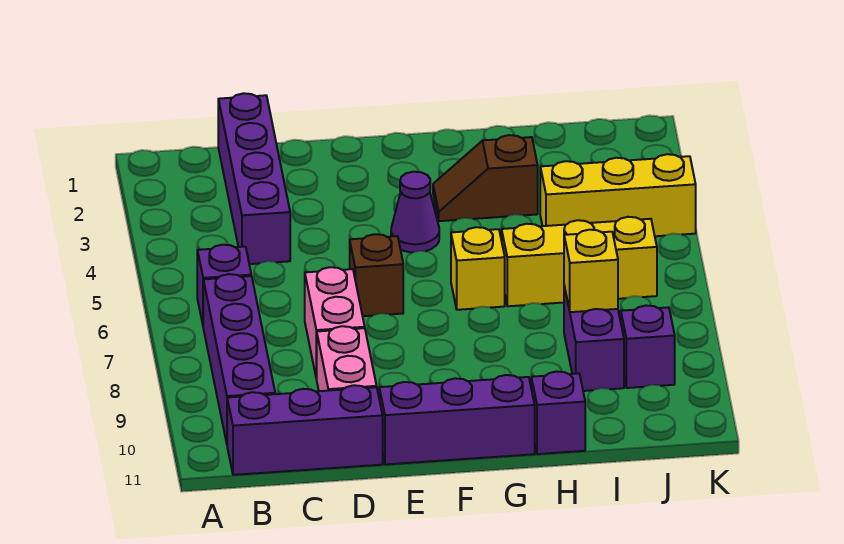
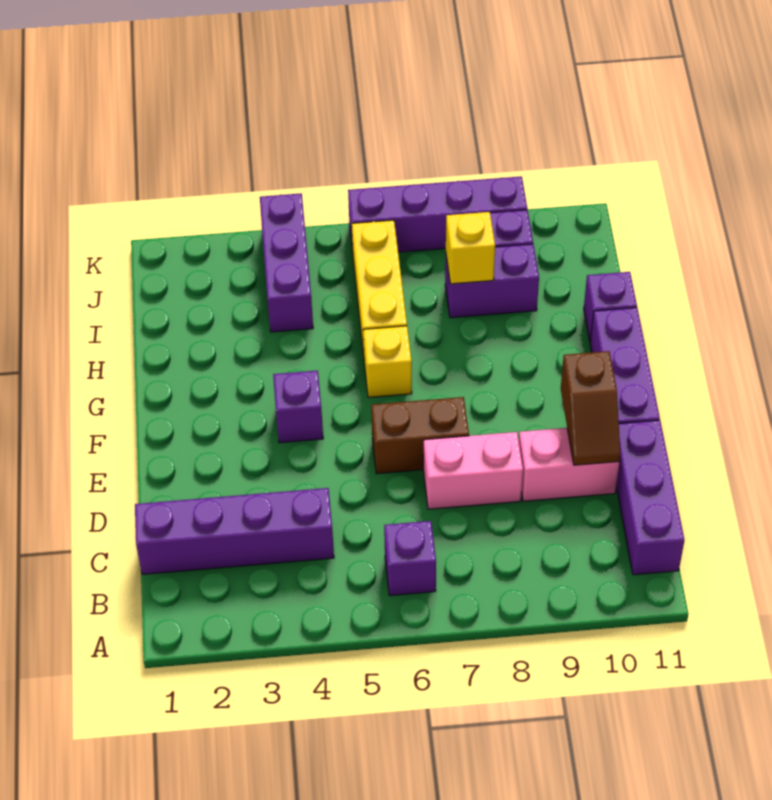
purple 1x4 brick [203,274,275,443] -> purple 1x4 brick moved to [348,176,527,252]
brown 1x1 brick [350,234,403,316] -> brown 1x2 brick [371,397,469,474]
purple 1x1 cone [391,172,439,252] -> purple 1x1 brick [273,371,323,443]
brown 1x2 slope [433,135,538,221] -> brown 1x2 slope moved to [561,351,621,465]
yellow 1x3 brick [540,154,696,236] -> purple 1x3 brick [260,193,313,332]

